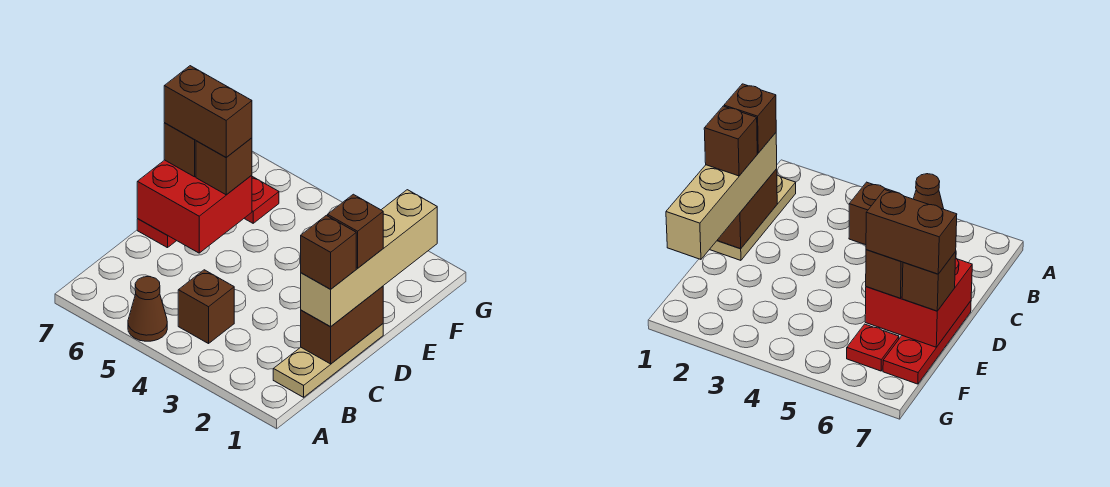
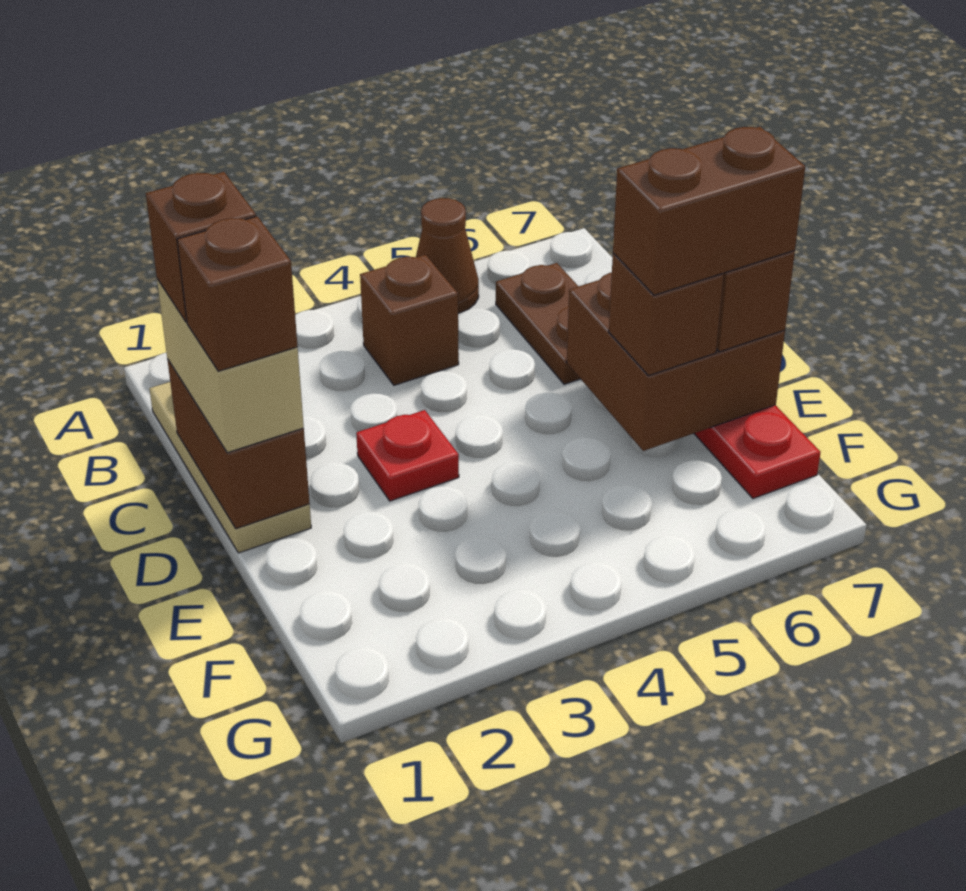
none -> brown 1x2 plate [496,263,580,384]
tan 1x4 brick [301,190,437,326] -> tan 1x2 brick [157,279,304,453]
red 2x2 brick [137,160,252,253] -> brown 2x2 brick [567,273,785,451]
red 1x1 plate [244,177,279,223] -> red 1x1 plate moved to [356,410,459,501]

